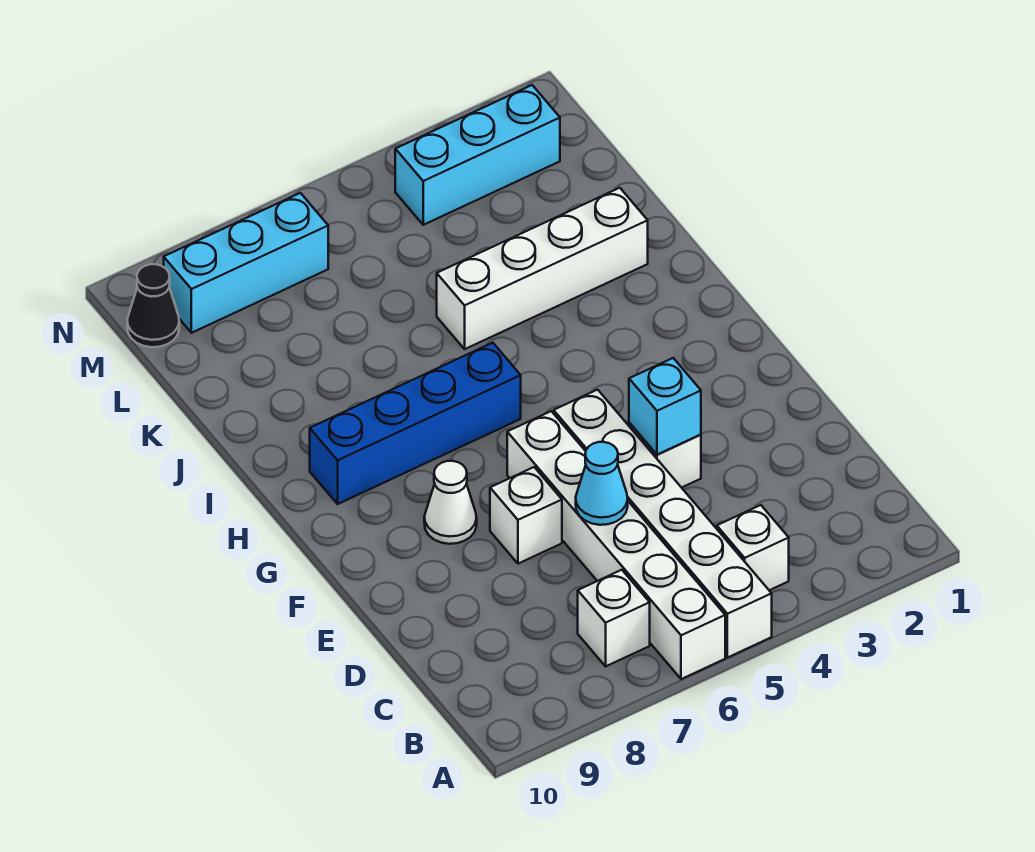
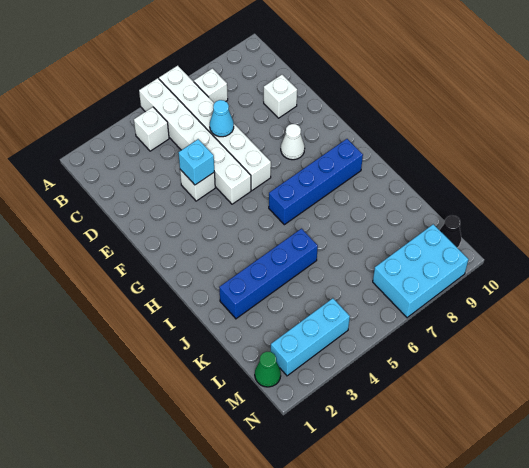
white 1x1 brick [490,467,562,564] -> white 1x1 brick moved to [264,75,297,118]
white 1x4 brick [437,188,648,349] -> blue 1x4 brick [219,229,318,319]
none -> green 1x1 cone [255,352,281,387]
cyan 1x3 brick [164,193,328,333] -> cyan 2x3 brick [373,224,468,318]

